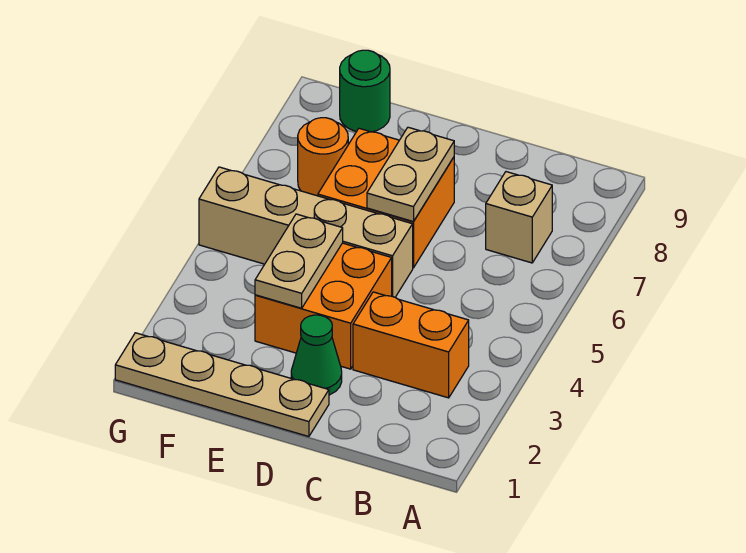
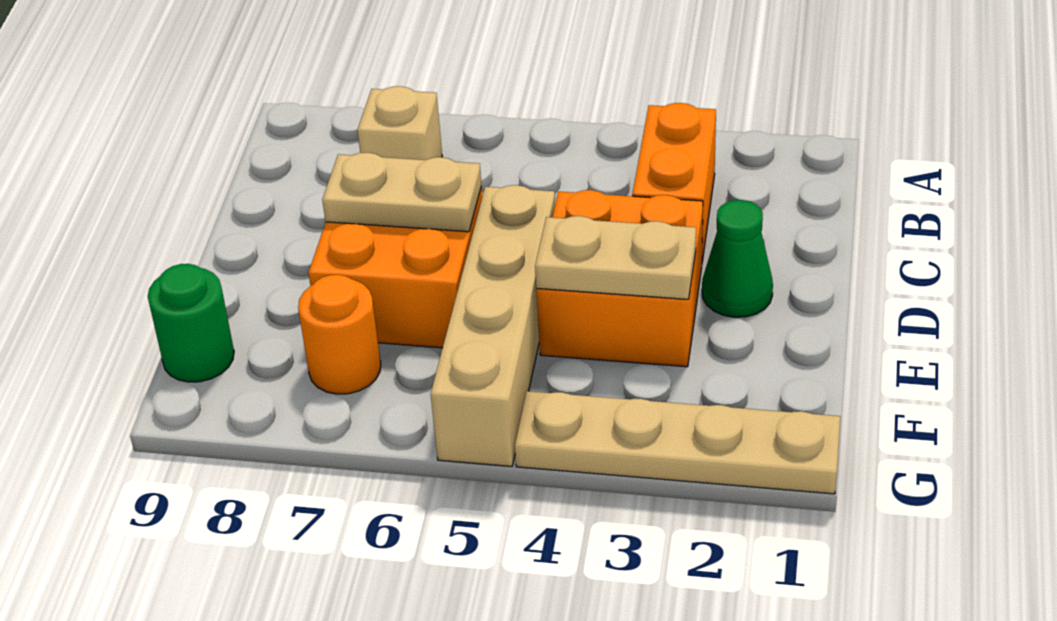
tan 1x4 plate [115,333,329,437] -> tan 1x4 plate turned to [515,391,840,494]

